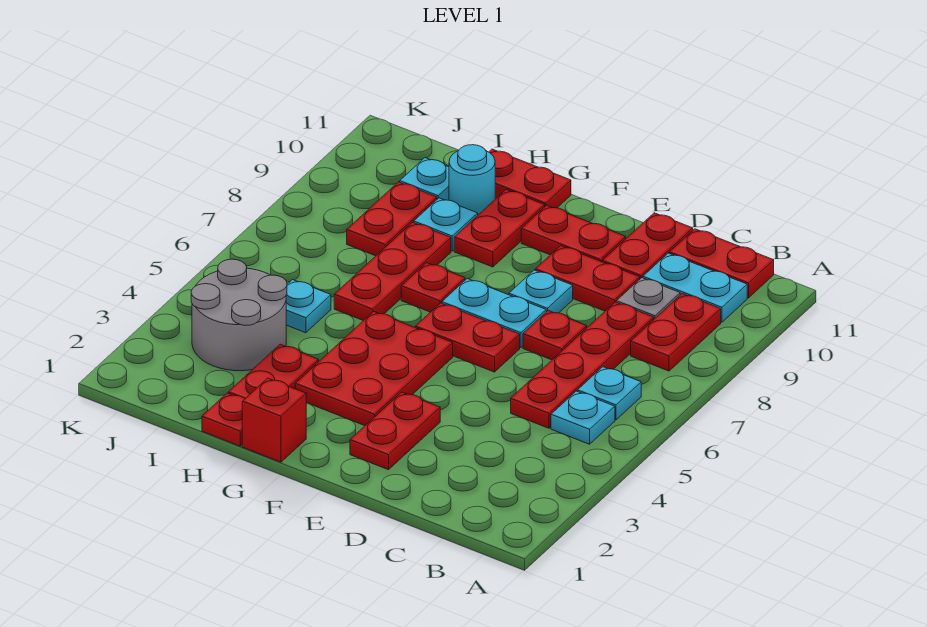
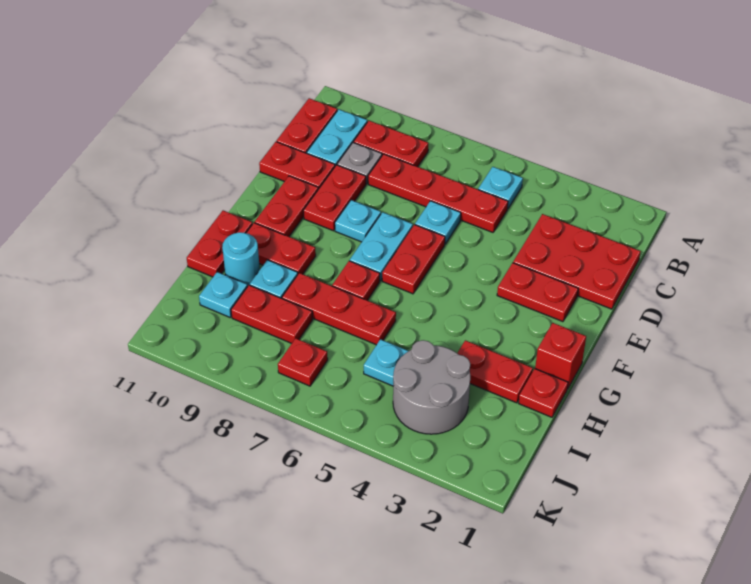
cyan 1x1 plate [578,367,641,420] -> cyan 1x1 plate moved to [415,201,461,244]
red 1x1 plate [523,310,587,360] -> red 1x1 plate moved to [278,338,328,386]
red 2x3 plate [295,311,453,426] -> red 2x3 plate moved to [513,214,641,309]

